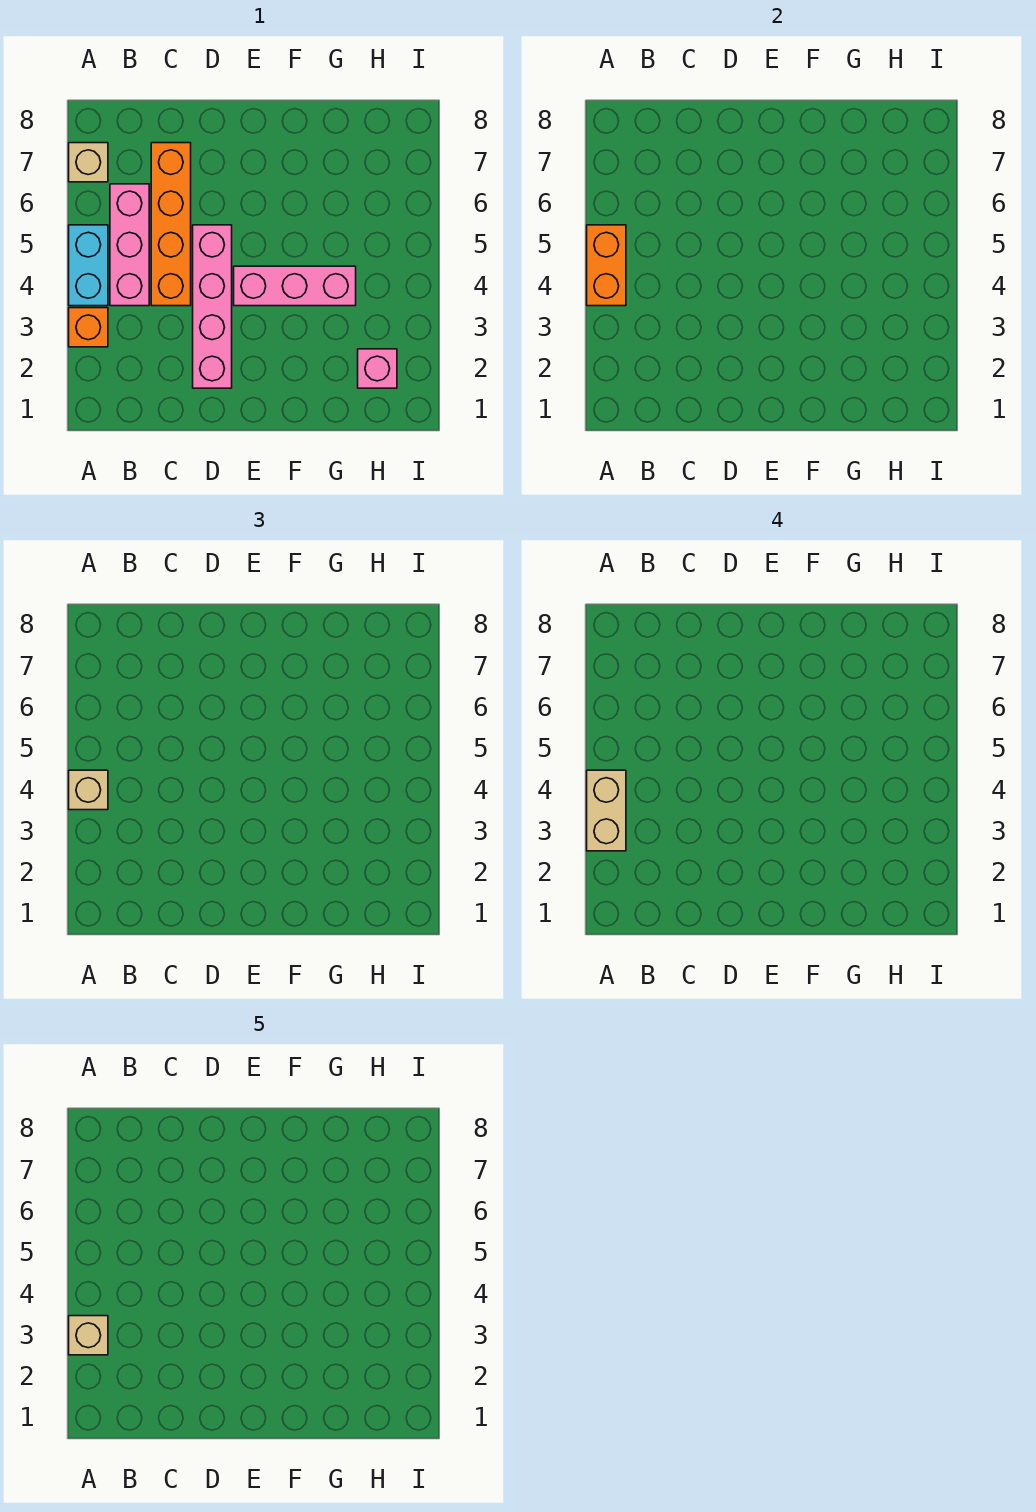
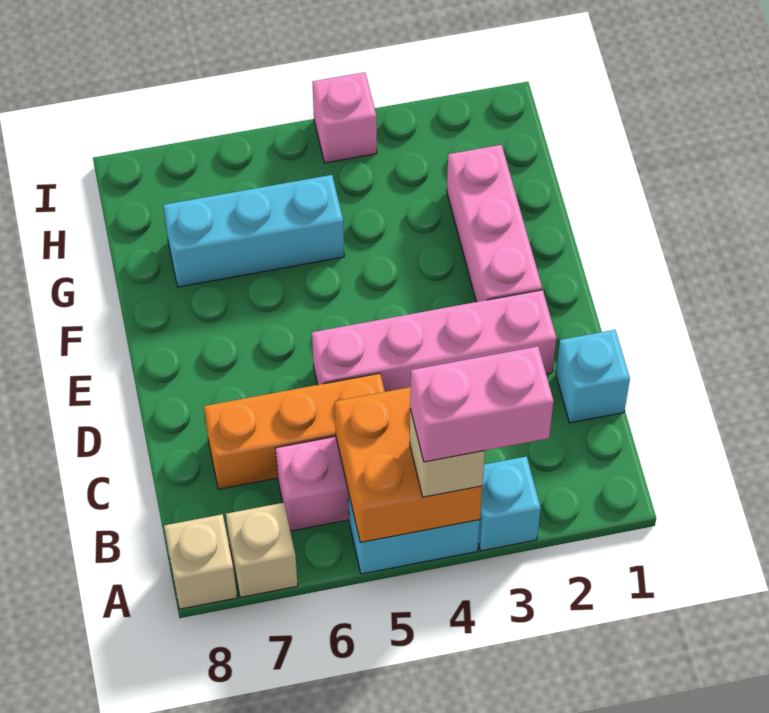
orange 1x1 brick [69,308,108,347] -> cyan 1x1 brick [478,457,541,551]
tan 1x2 brick [587,770,626,851] -> pink 1x2 brick [410,346,554,462]
tan 1x1 brick [69,1316,108,1355] -> tan 1x1 brick moved to [164,514,237,609]
orange 1x2 brick [587,225,626,306] -> orange 2x2 brick [335,387,482,543]
none -> cyan 1x1 brick [556,330,630,423]
orange 1x4 brick [151,143,191,306] -> orange 1x3 brick [204,373,385,489]
pink 1x3 brick [234,266,356,306] -> pink 1x3 brick moved to [447,145,542,302]
none -> cyan 1x3 brick [163,175,344,287]
pink 1x1 brick [358,349,397,388] -> pink 1x1 brick moved to [312,72,377,163]

